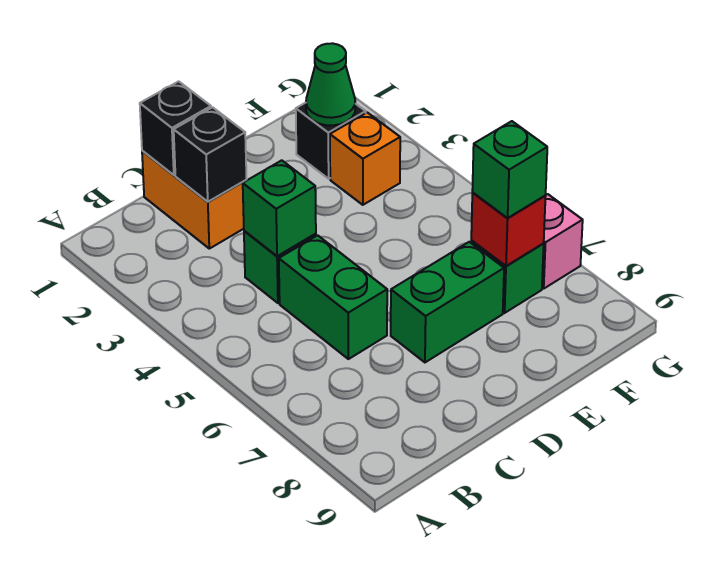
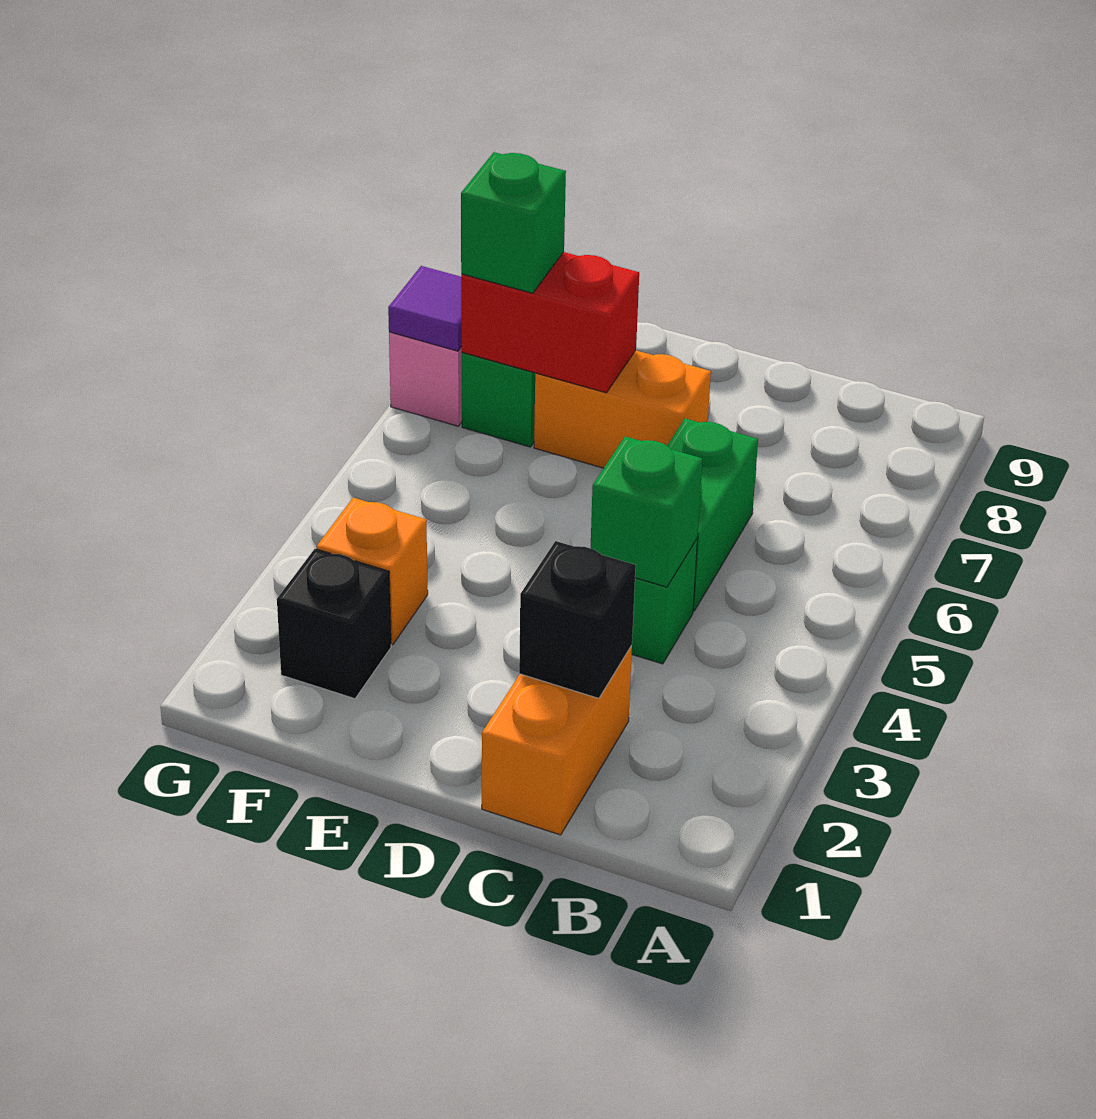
black 1x1 brick [140,81,211,175] -> none
green 1x2 brick [391,242,504,362] -> orange 1x2 brick [534,350,711,468]
green 1x1 cone [306,43,355,125] -> none
red 1x1 brick [471,193,546,266] -> red 1x2 brick [461,252,639,393]
none -> purple 1x1 tile [388,266,462,351]

